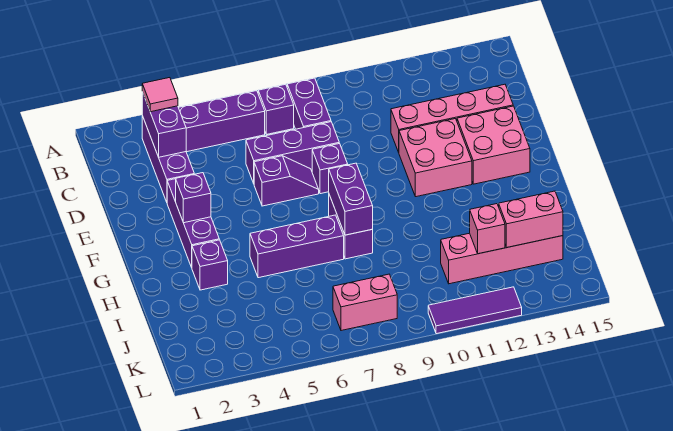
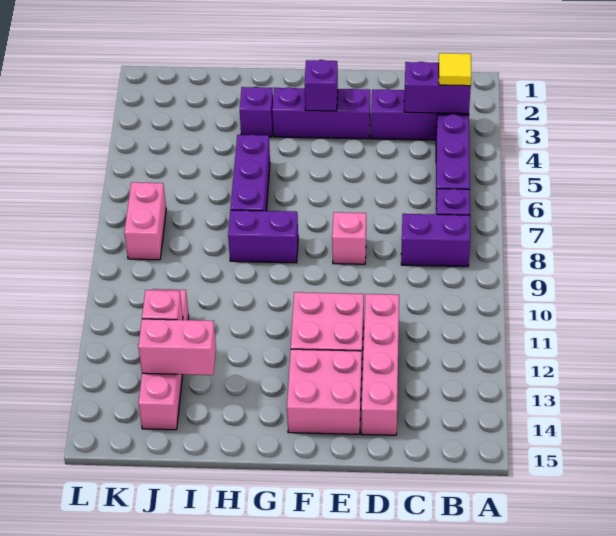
pink 1x1 tile [142,78,178,112] -> yellow 1x1 tile [439,53,471,86]
purple 1x3 brick [246,122,339,183] -> none
purple 1x2 slope [254,156,319,206] -> none
purple 1x1 brick [312,143,348,194] -> pink 1x1 brick [332,212,366,264]
purple 1x2 brick [329,163,373,235] -> none
pink 1x2 brick [499,191,563,248] -> pink 1x2 brick turned to [138,319,216,375]
purple 1x3 tile [428,287,522,334] -> none

